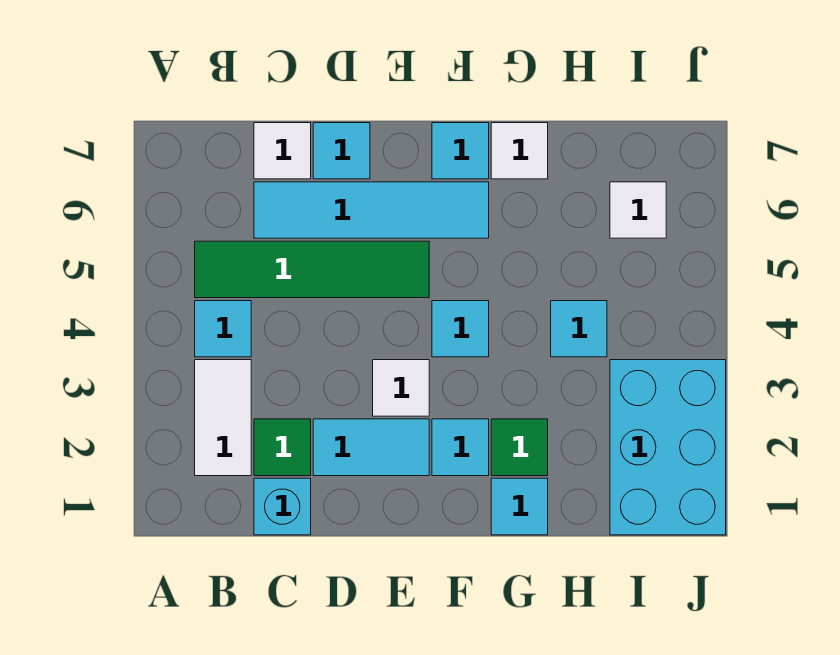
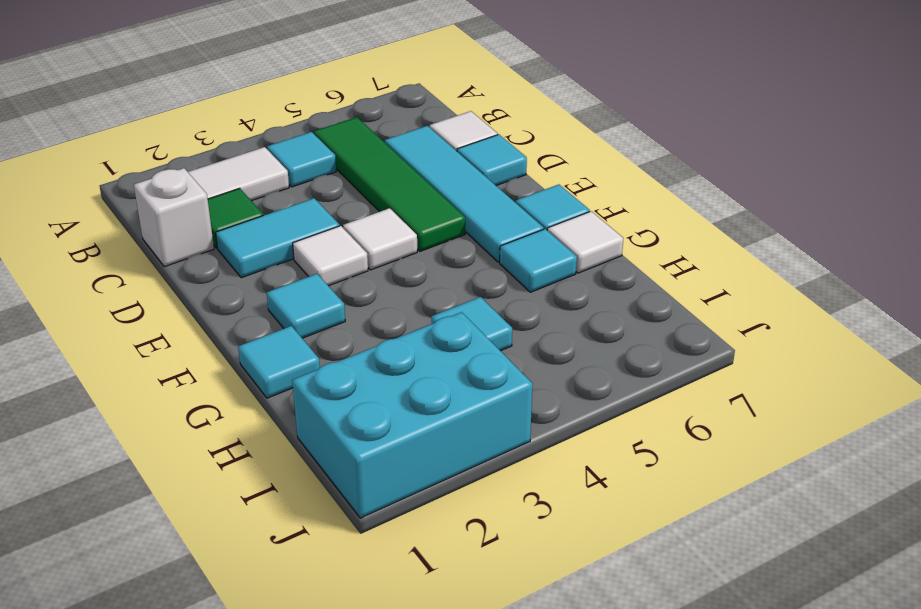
cyan 1x1 brick [254,478,311,535] -> white 1x1 brick [134,168,214,267]
cyan 1x2 tile [313,419,429,476] -> cyan 1x2 tile turned to [216,198,339,278]
cyan 1x1 tile [432,301,489,357] -> cyan 1x1 tile moved to [500,229,577,292]
green 1x1 tile [491,419,548,476] -> none
white 1x1 tile [610,182,666,238] -> white 1x1 tile moved to [343,208,417,270]

